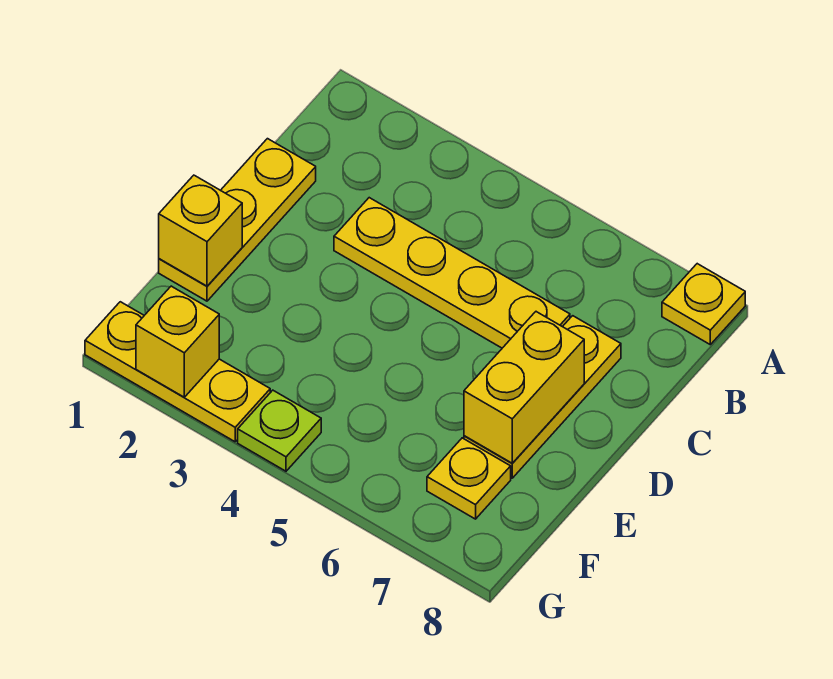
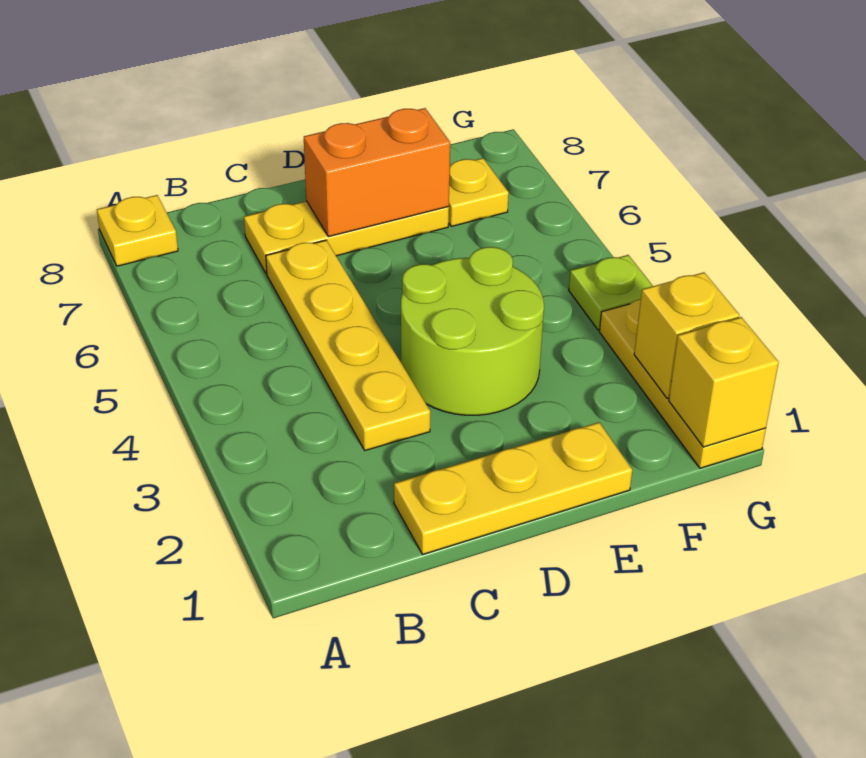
none -> lime 2x2 round brick [401,247,544,415]
yellow 1x2 brick [464,312,584,463] -> orange 1x2 brick [304,108,450,237]
yellow 1x1 brick [159,175,242,286] -> yellow 1x1 brick moved to [669,317,779,447]

